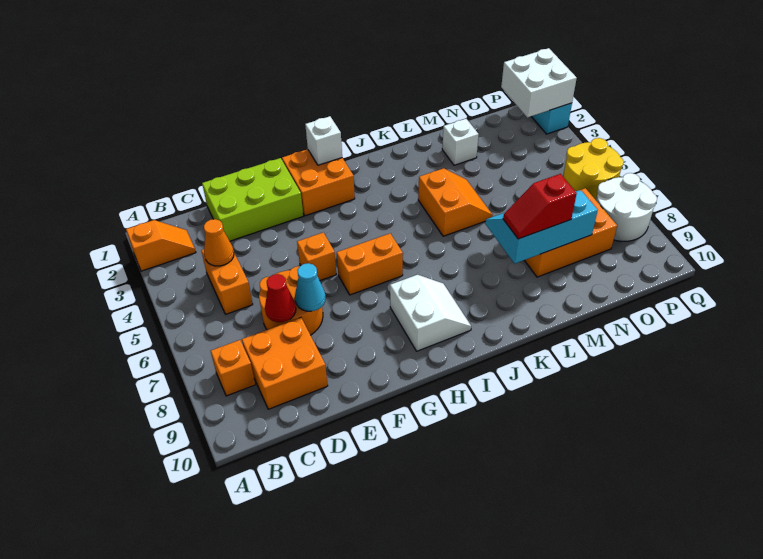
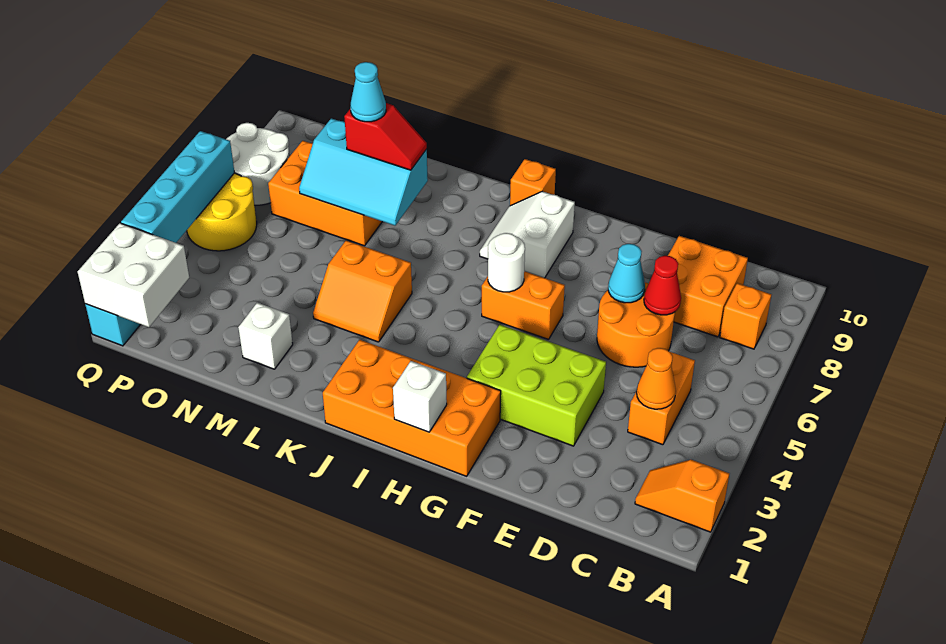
lime 2x3 brick [202,158,303,241] -> lime 2x3 brick moved to [467,325,606,446]
orange 1x1 brick [297,232,336,281] -> orange 1x1 brick moved to [510,159,556,206]
orange 2x2 brick [282,149,355,216] -> orange 2x4 brick [323,340,501,476]
none -> white 1x1 round brick [488,233,525,292]
orange 2x2 slope [418,168,493,236] -> orange 2x2 slope turned to [313,240,412,342]
none -> cyan 1x1 cone [350,62,386,122]
none -> cyan 1x4 brick [121,131,234,243]

